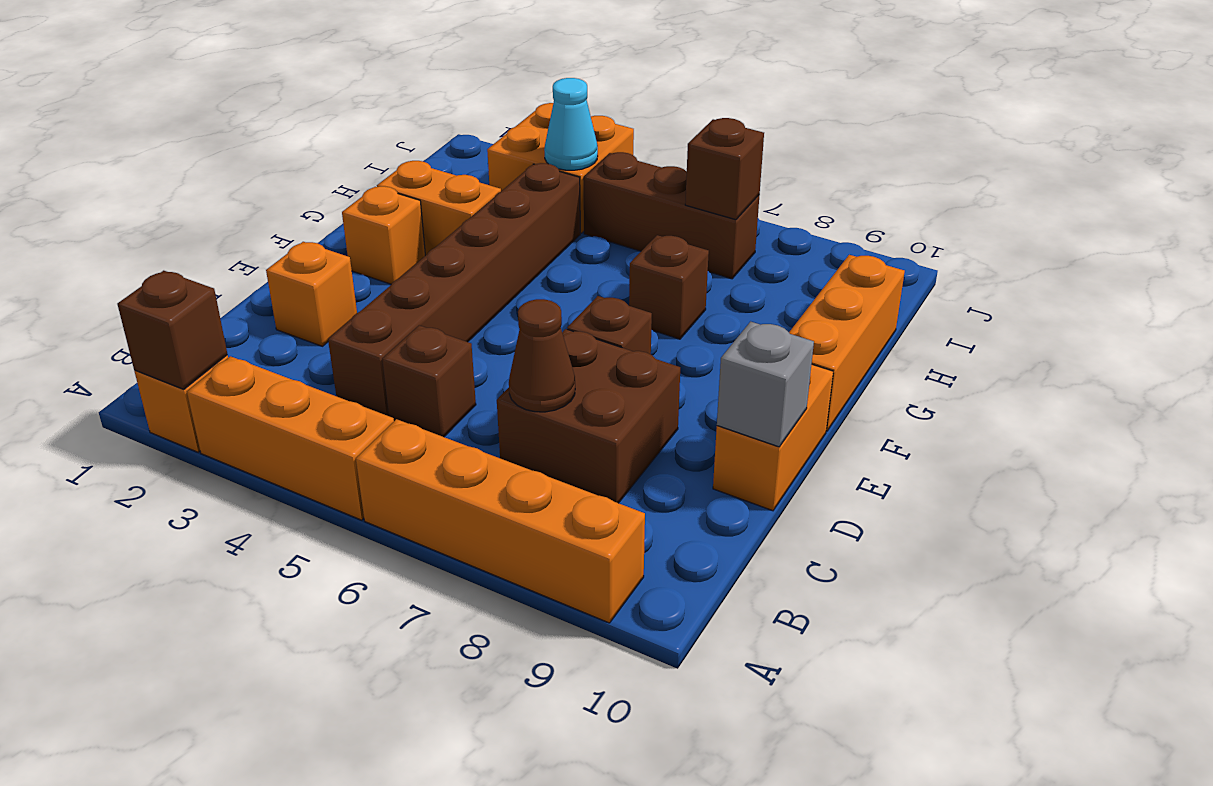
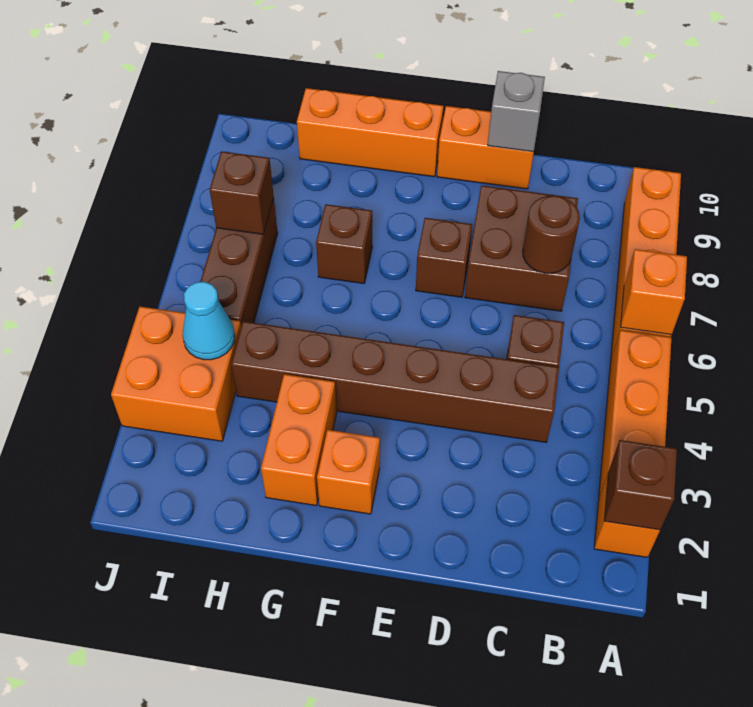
brown 1x1 cone [509,299,575,412] -> brown 1x1 round brick [523,196,580,273]
orange 1x1 brick [266,242,357,346] -> orange 1x1 brick moved to [621,249,687,335]

